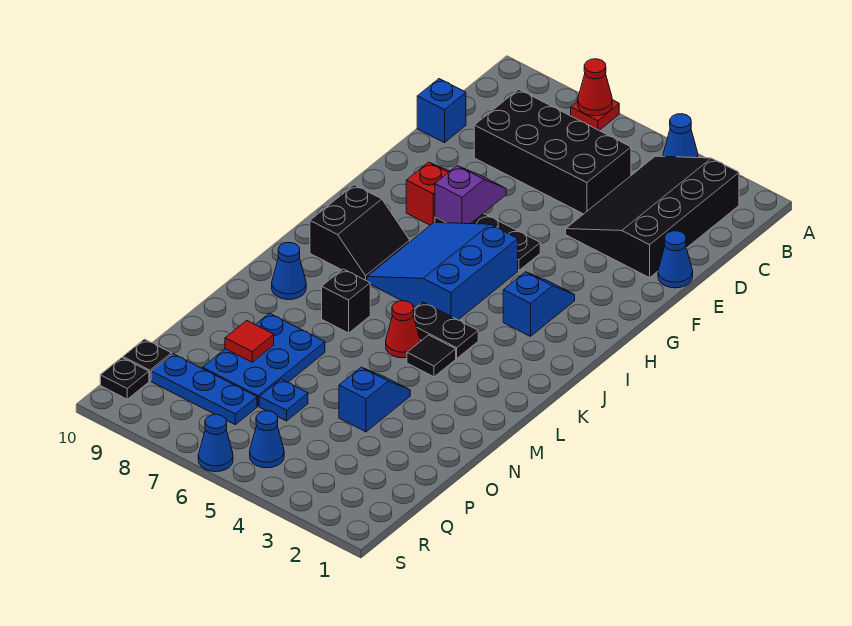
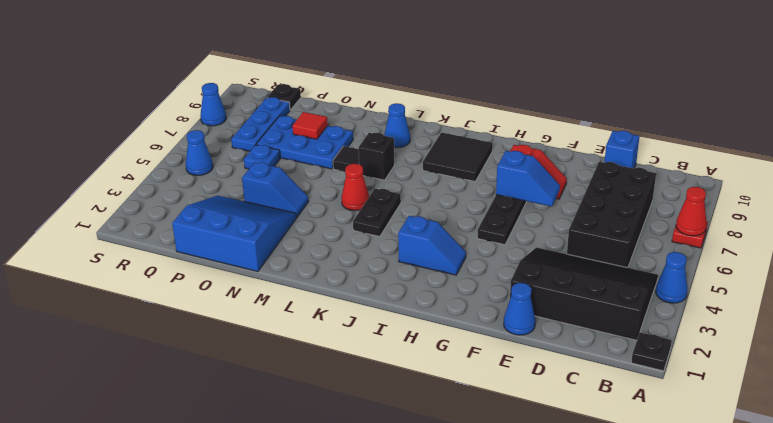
purple 1x2 slope [435,166,506,224] -> blue 1x2 slope [496,151,560,206]
blue 3x3 slope [367,222,518,320] -> blue 3x3 slope moved to [172,196,296,271]
black 2x2 slope [310,185,410,281] -> black 2x2 tile [423,132,493,181]
black 1x1 tile [407,335,456,377] -> black 1x1 tile moved to [333,146,359,171]
black 1x1 plate [100,358,149,399] -> black 1x1 plate moved to [631,332,672,371]
blue 1x1 cone [198,415,233,472] -> blue 1x1 cone moved to [200,83,226,126]

